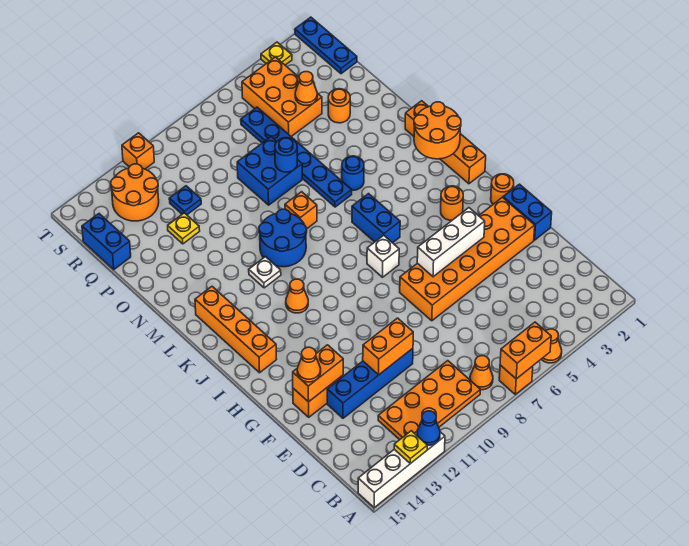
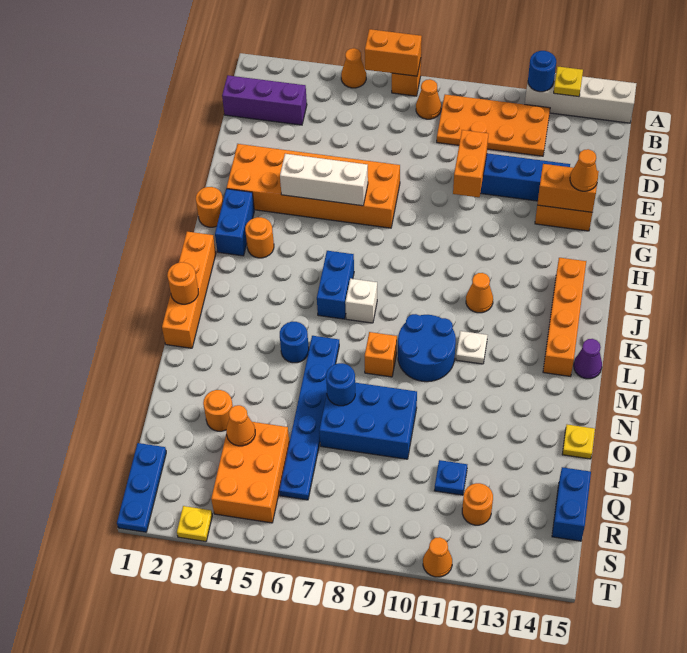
blue 1x1 cone [417,411,440,445] -> blue 1x1 round brick [528,51,556,92]
none -> purple 1x3 brick [222,75,307,125]
orange 1x2 brick [363,318,413,375] -> orange 1x2 brick turned to [453,130,488,197]
blue 1x2 brick [503,184,552,240] -> blue 1x2 brick moved to [215,189,254,256]
white 1x1 brick [367,235,399,277] -> white 1x1 brick moved to [345,279,377,323]
orange 2x2 round brick [414,102,461,159] -> orange 1x1 round brick [167,262,198,304]
none -> purple 1x1 cone [574,339,602,379]
blue 2x2 brick [237,137,302,205] -> blue 2x3 brick [319,383,417,459]
yellow 1x1 plate [168,213,200,244] -> yellow 1x1 plate moved to [562,424,595,459]
orange 2x2 round brick [111,164,159,221] -> orange 1x1 round brick [462,483,493,525]
orange 1x1 brick [122,133,154,169] -> orange 1x1 cone [423,537,452,577]

